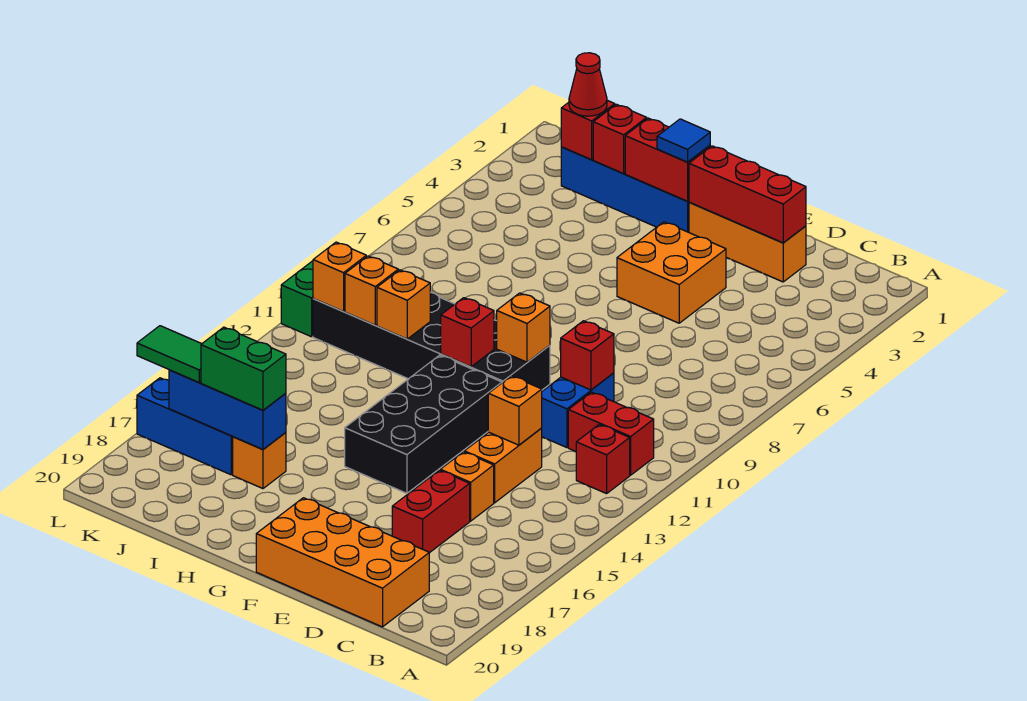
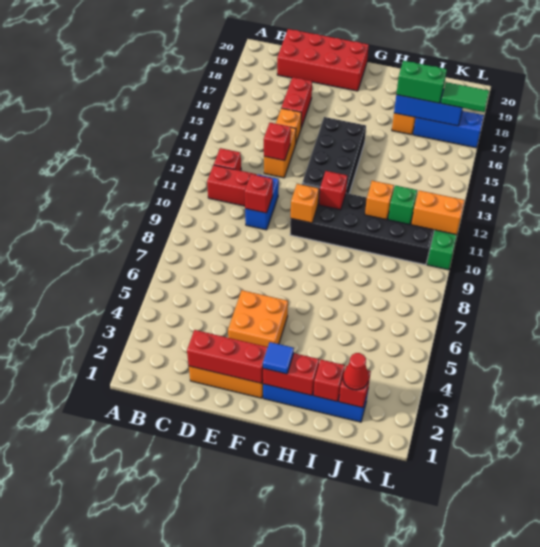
orange 2x4 brick [256,498,429,627] -> red 2x4 brick [277,29,369,91]
orange 1x1 brick [488,376,542,445] -> red 1x1 brick [264,123,291,161]
orange 1x1 brick [345,256,398,325] -> green 1x1 brick [388,185,417,225]
orange 1x1 brick [313,242,366,311] -> orange 1x2 brick [411,190,465,235]

